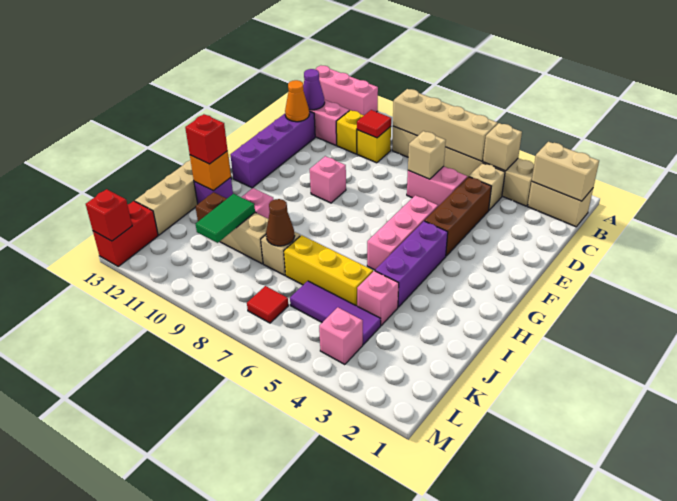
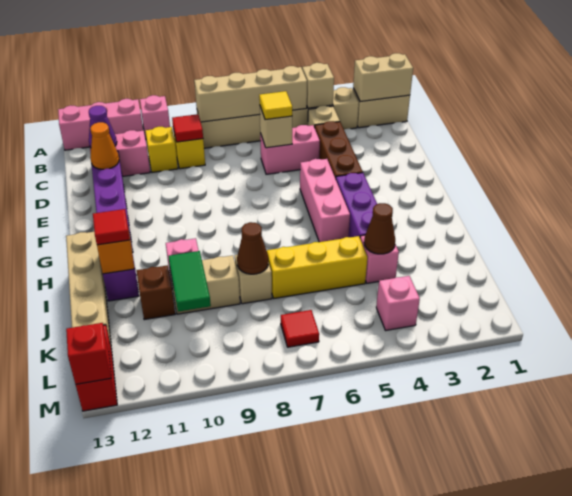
none -> yellow 1x1 tile [259,91,292,120]
pink 1x1 brick [310,156,346,203] -> pink 1x1 brick moved to [140,95,170,138]
red 1x1 brick [185,114,228,164] -> red 1x1 tile [93,209,130,245]
none -> brown 1x1 cone [364,203,395,254]
purple 1x3 tile [290,281,381,345] -> none

